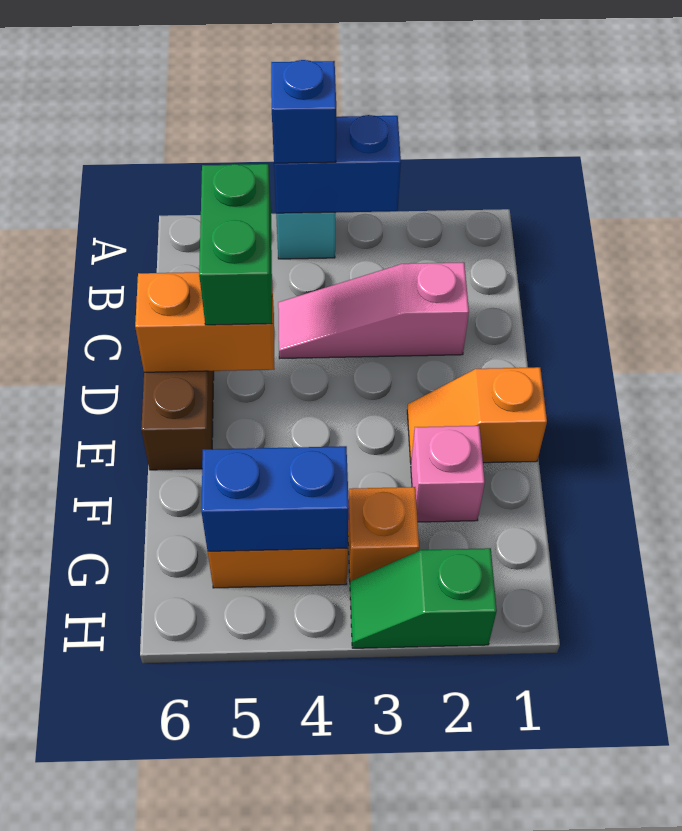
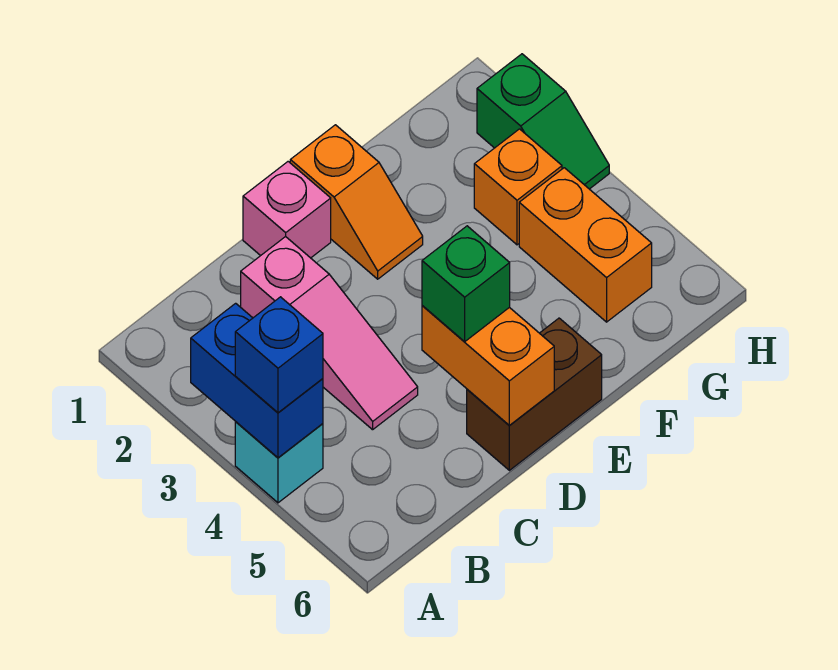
green 1x2 brick [199,164,272,325] -> green 1x1 brick [422,226,510,342]
pink 1x1 brick [411,426,485,522] -> pink 1x1 brick moved to [243,162,331,258]
blue 1x2 brick [201,446,349,551] -> none

